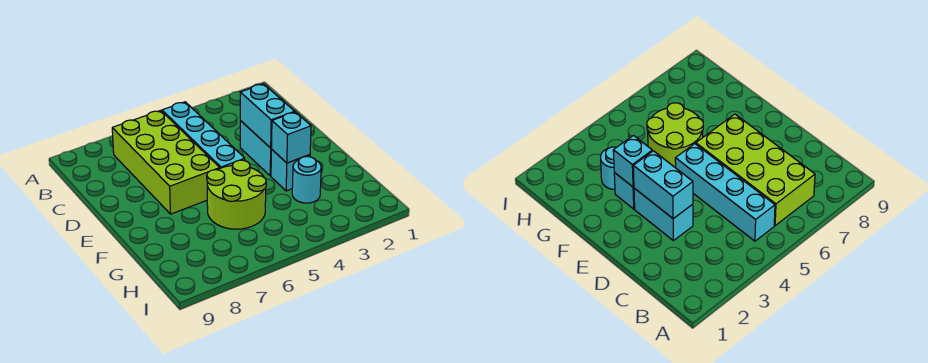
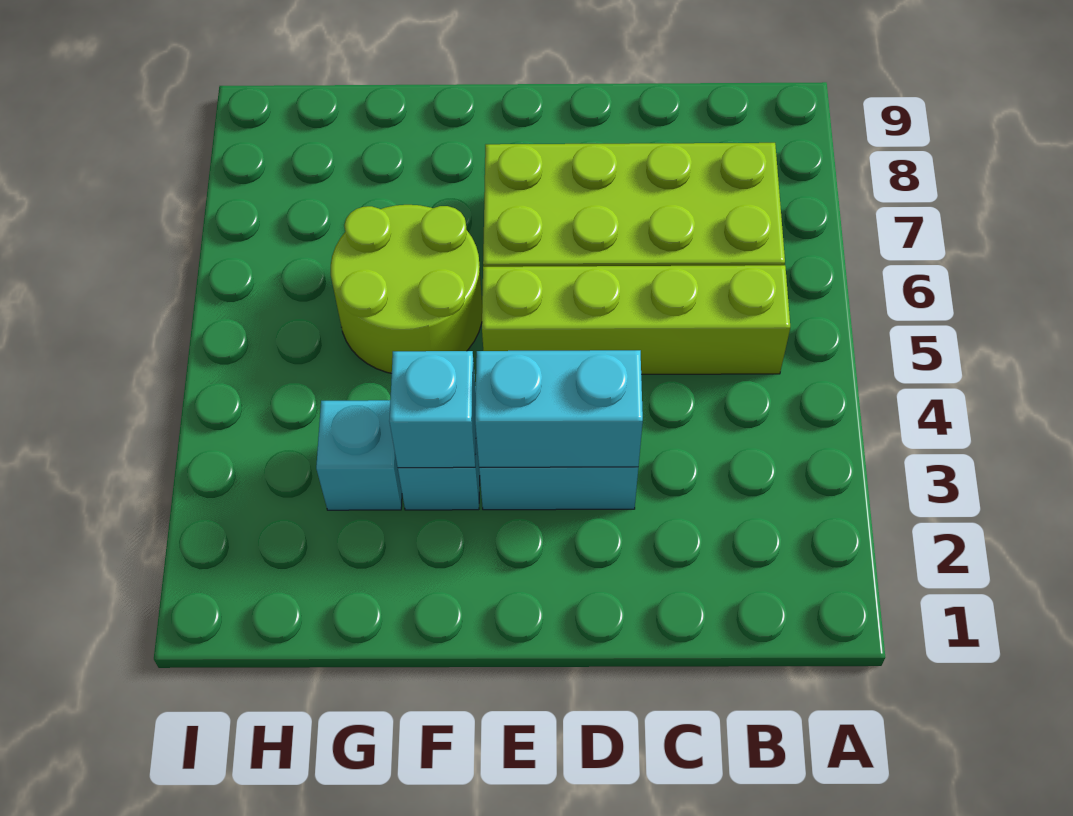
cyan 1x4 brick [162,102,245,168] -> lime 1x4 brick [482,265,790,374]
cyan 1x1 round brick [292,156,321,203] -> cyan 1x1 brick [316,400,402,510]

